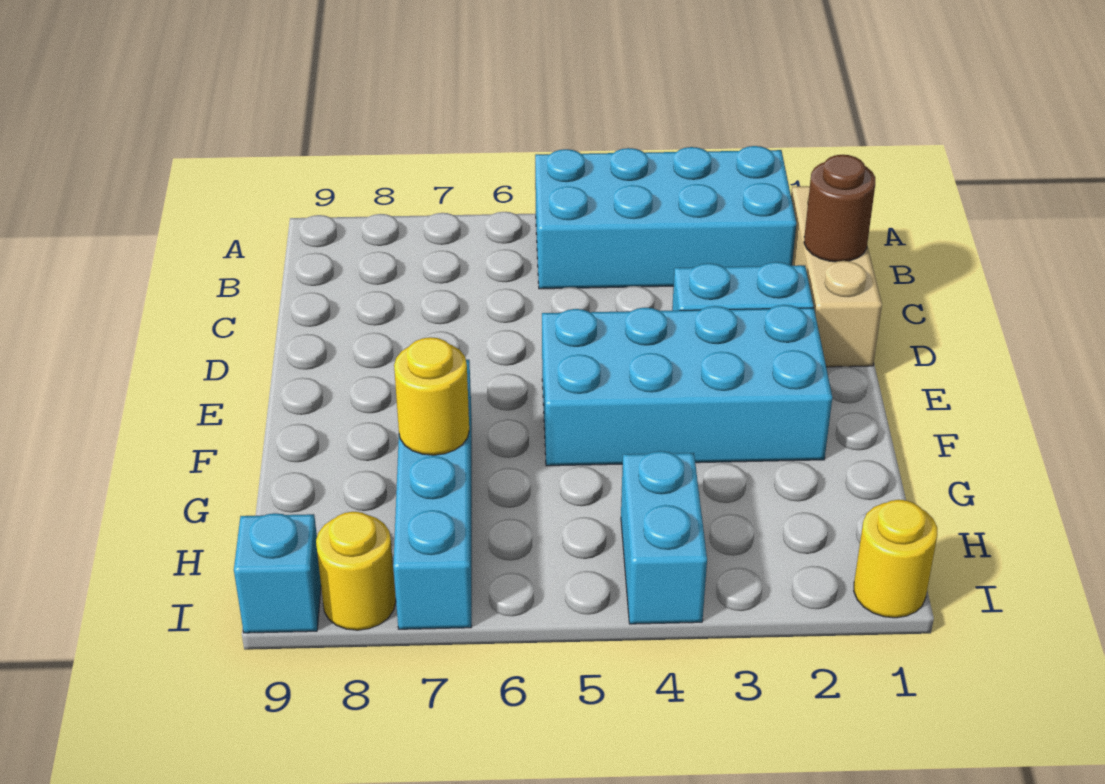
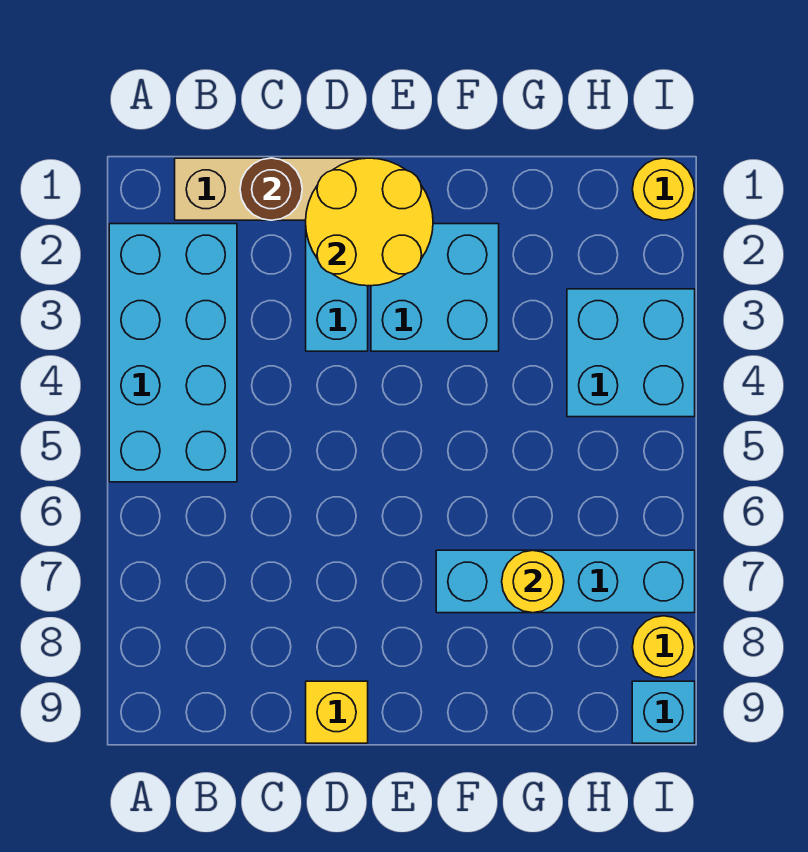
none -> yellow 2x2 round brick [306,158,433,286]
none -> yellow 1x1 brick [306,681,368,743]
cyan 2x4 brick [542,305,832,466] -> cyan 2x2 brick [371,224,499,351]
cyan 1x2 brick [621,451,707,624] -> cyan 2x2 brick [567,289,695,417]

